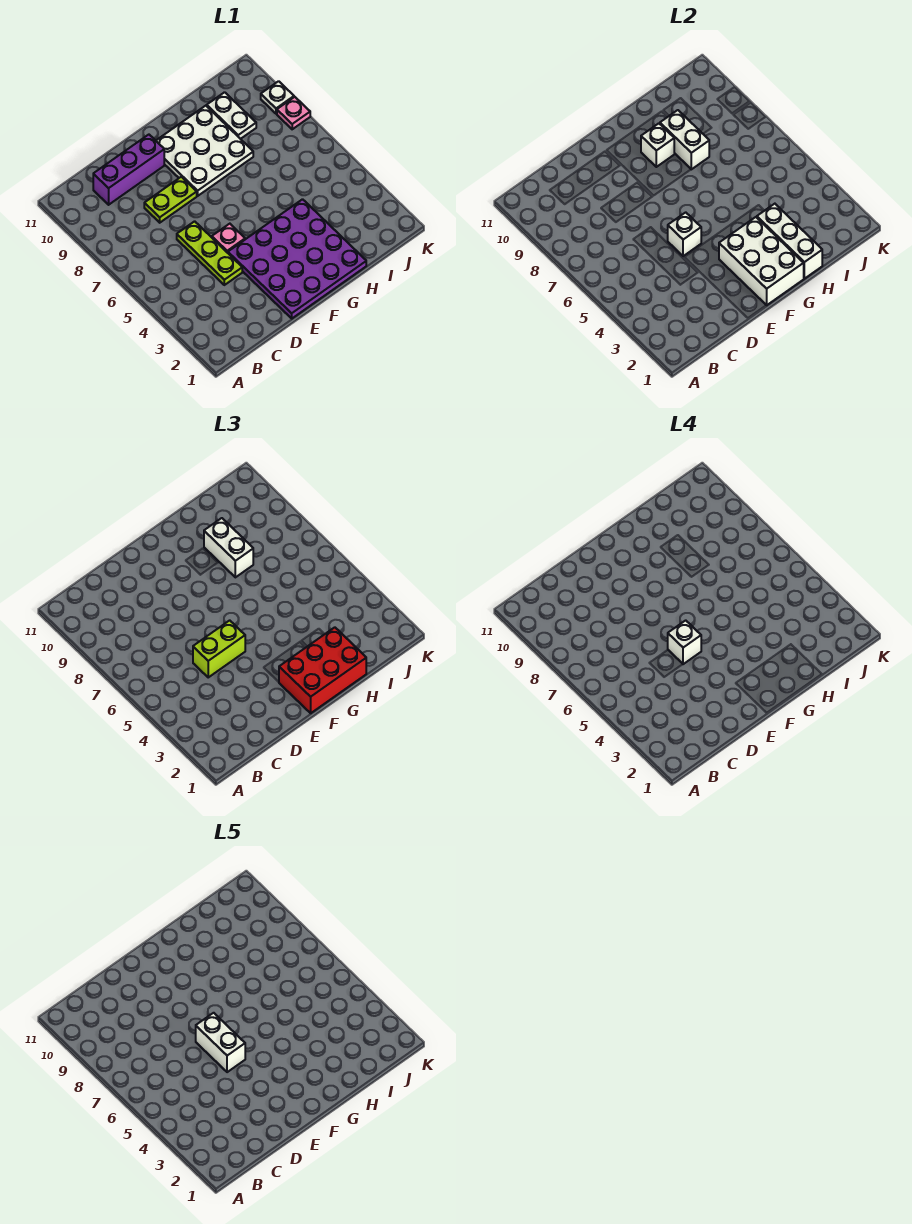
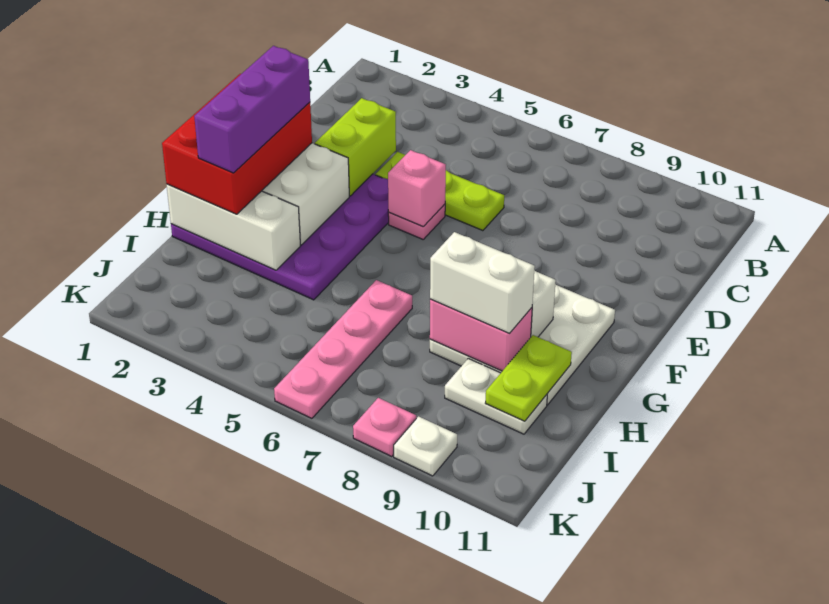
purple 1x3 brick [93,135,164,205] -> purple 1x3 brick moved to [194,46,310,173]
lime 1x2 brick [193,620,245,677] -> lime 1x2 brick moved to [315,98,396,196]
lime 1x2 plate [144,177,197,223] -> lime 1x2 plate moved to [485,335,572,421]
white 1x1 brick [668,212,701,256] -> pink 1x1 brick [388,150,446,227]
white 1x1 brick [668,620,701,664] -> none
white 1x2 brick [196,1013,245,1072] -> none
none -> pink 1x4 plate [274,280,412,418]
white 1x2 brick [660,110,709,169] -> pink 1x2 brick [430,299,532,371]

